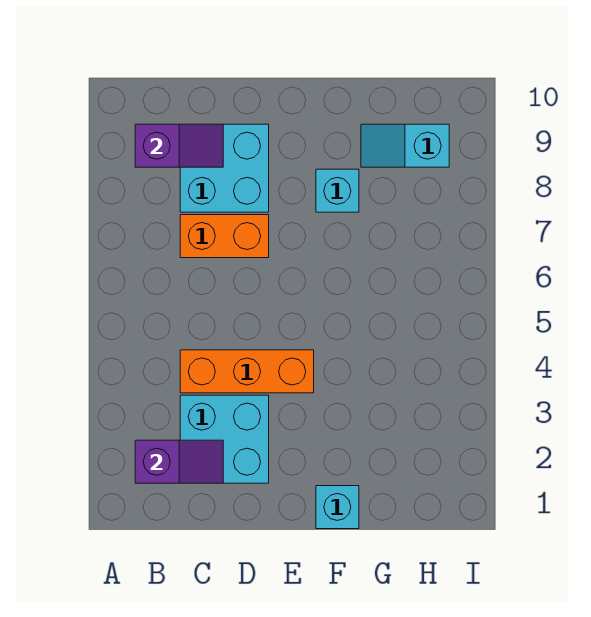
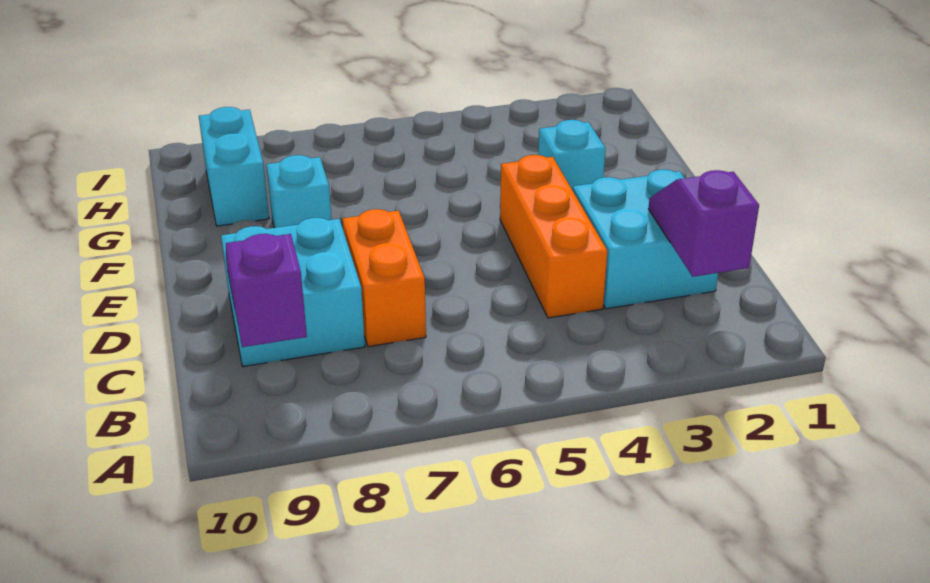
cyan 1x1 brick [316,486,359,529] -> cyan 1x1 brick moved to [538,120,606,190]
cyan 1x2 slope [361,124,449,167] -> cyan 1x2 brick [199,107,269,226]

